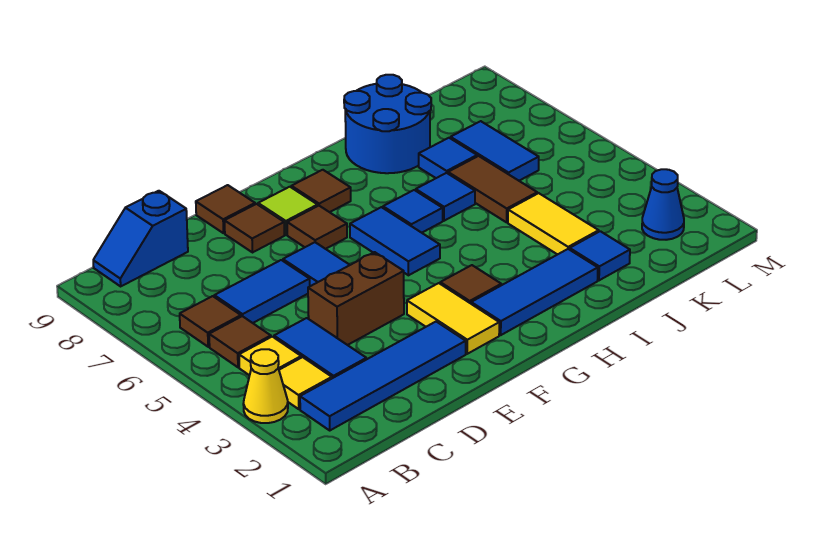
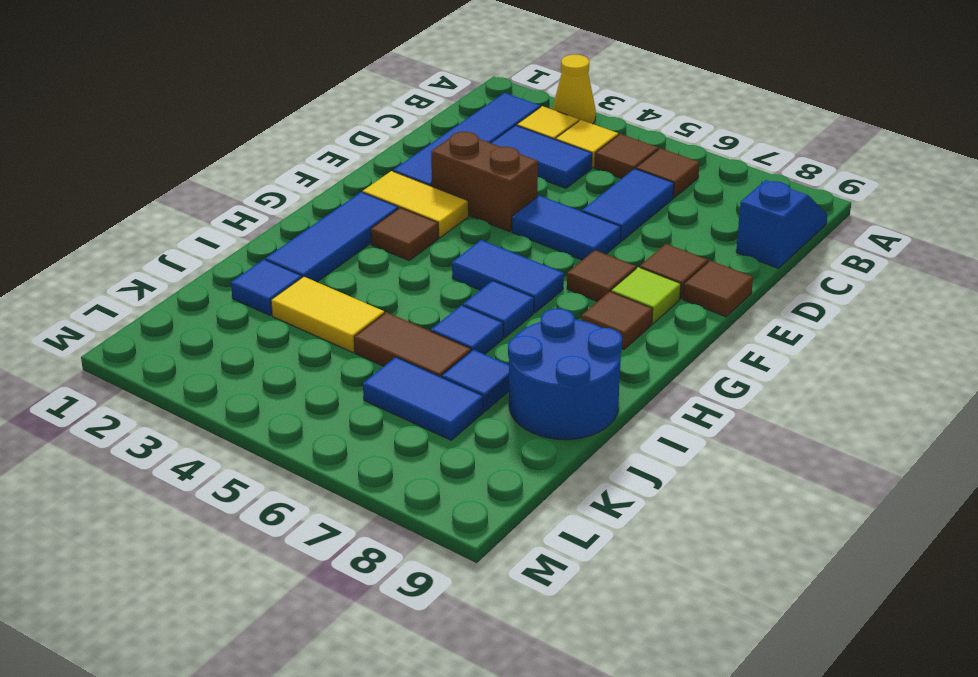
brown 1x2 brick [308,252,404,345] -> brown 1x2 brick turned to [431,132,538,232]
blue 1x1 cone [642,169,684,240] -> none

